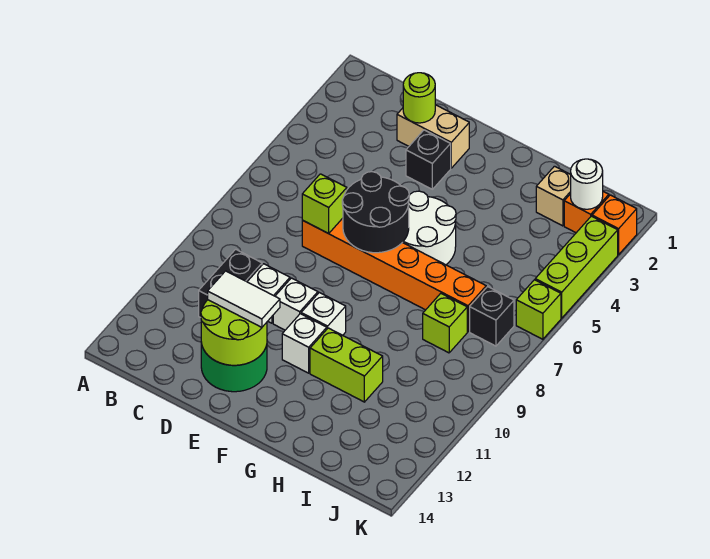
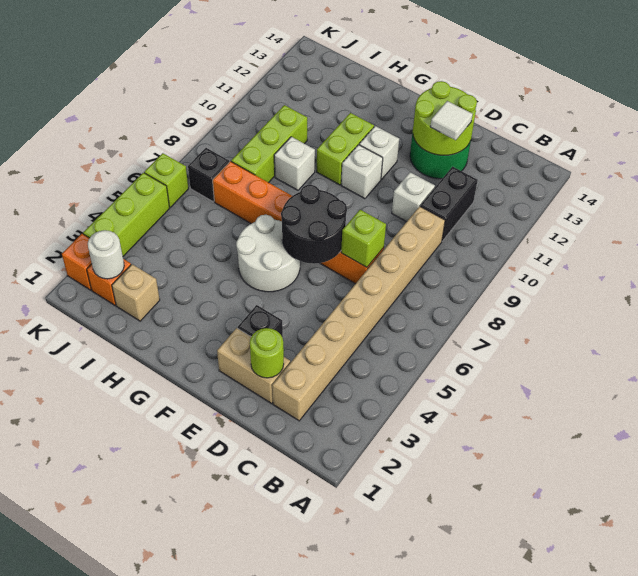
none -> tan 1x8 brick [272,206,445,421]
white 1x2 tile [208,271,280,327] -> white 1x1 tile [430,101,473,140]
white 1x1 brick [273,278,318,330] -> white 1x1 brick moved to [274,137,315,190]
lime 1x2 brick [310,328,383,402] -> lime 1x2 brick turned to [317,113,374,185]
lime 1x1 brick [423,293,467,353] -> lime 1x3 brick [231,105,307,183]

